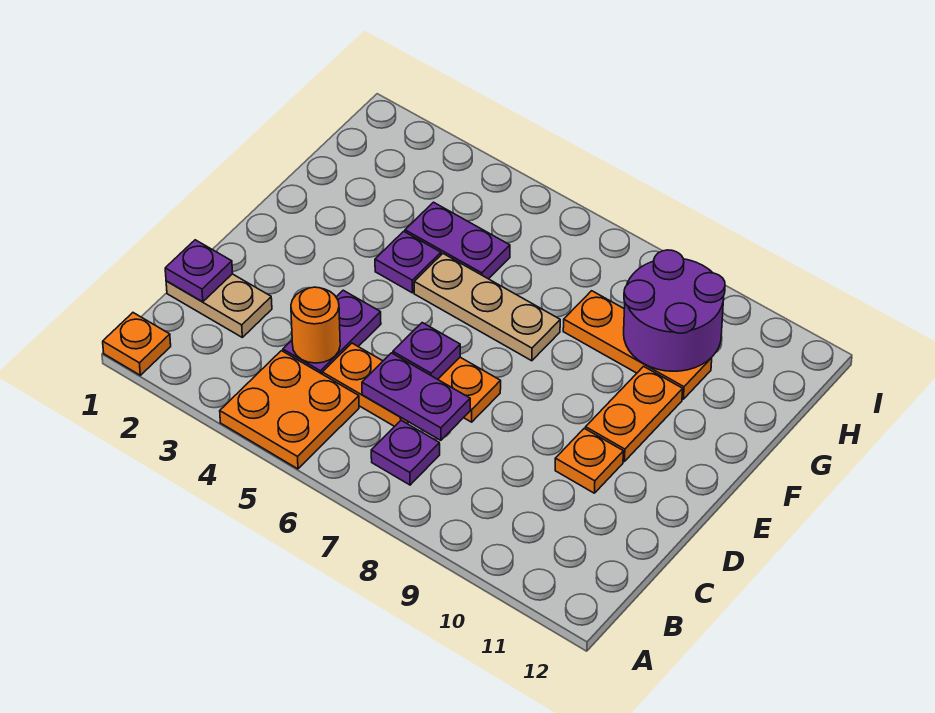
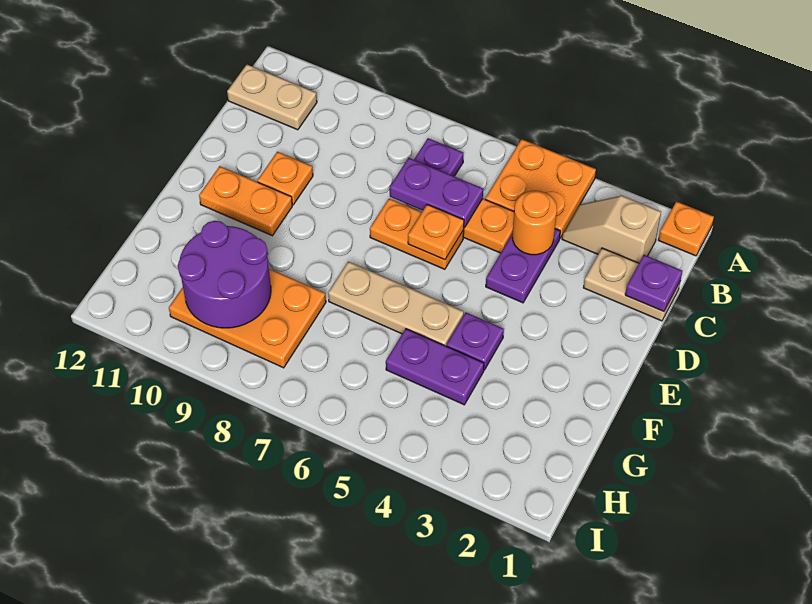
none -> tan 1x2 slope [562,196,661,263]
none -> tan 1x2 plate [227,64,317,130]
purple 1x1 plate [393,323,460,379] -> orange 1x1 plate [408,205,464,260]
orange 1x2 plate [586,366,683,461] -> orange 1x2 plate turned to [199,166,292,236]
orange 1x3 plate [563,291,712,399] -> orange 2x3 plate [169,269,326,368]

